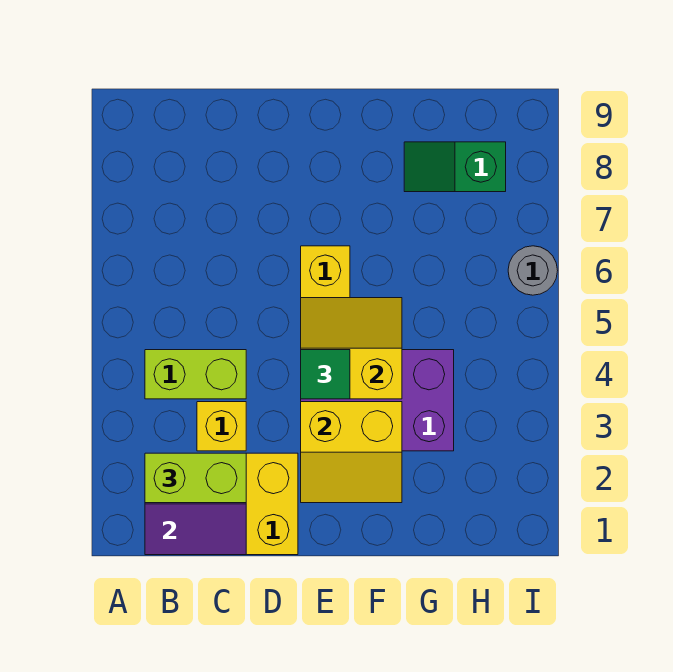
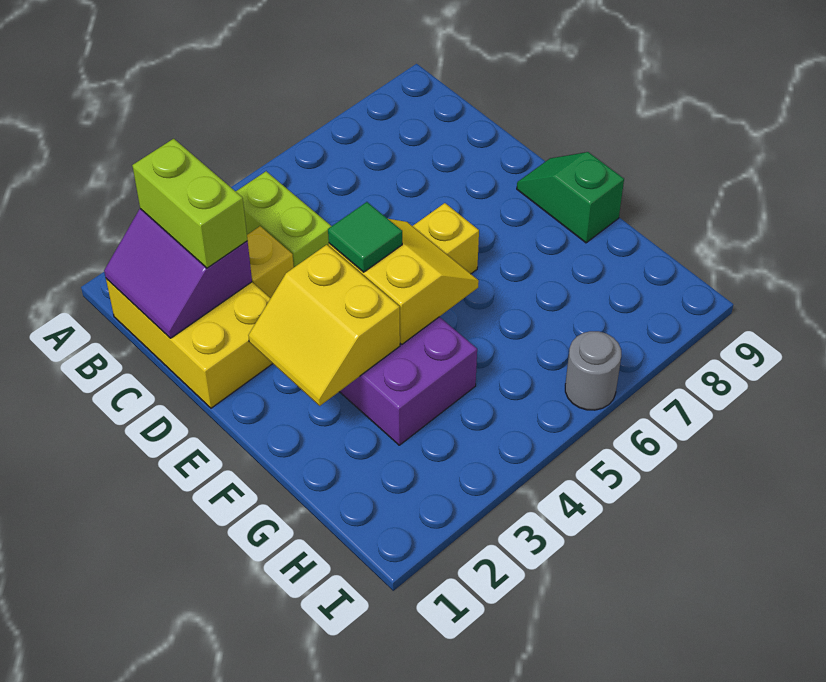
green 1x2 slope [404,142,506,192] -> green 1x2 slope moved to [517,152,624,243]

